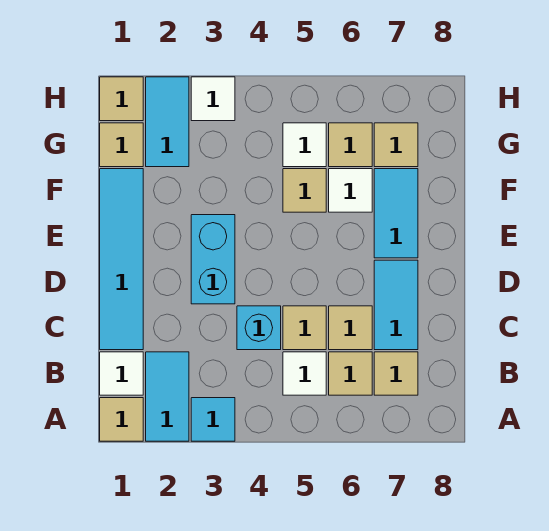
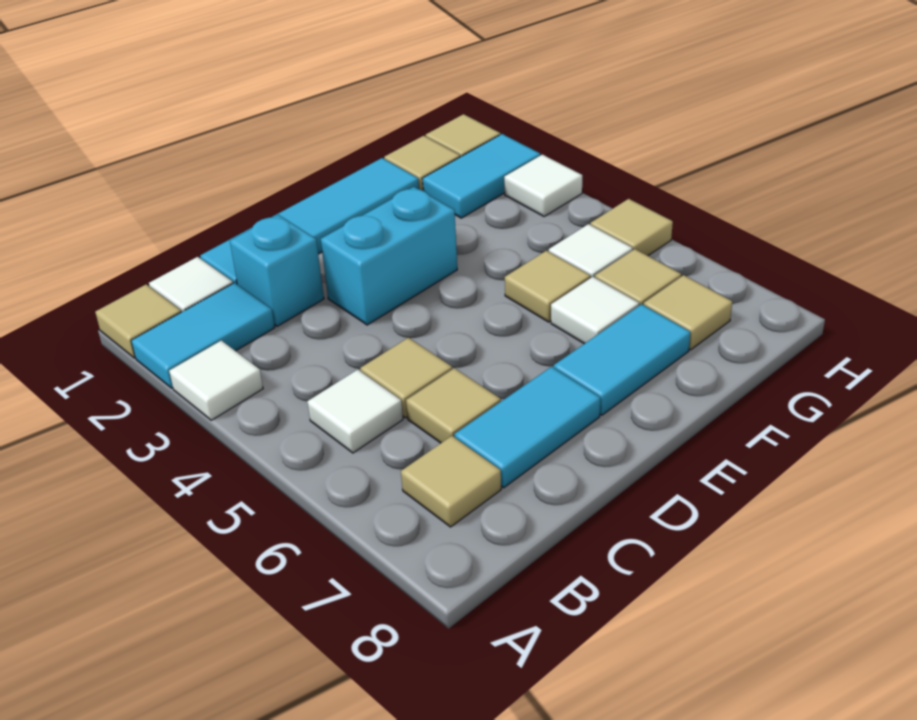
cyan 1x1 tile [191,398,235,441] -> white 1x1 tile [169,341,263,420]
tan 1x1 tile [329,352,372,395] -> tan 1x1 tile moved to [590,199,673,256]
cyan 1x1 brick [237,306,281,350] -> cyan 1x1 brick moved to [230,215,324,326]

